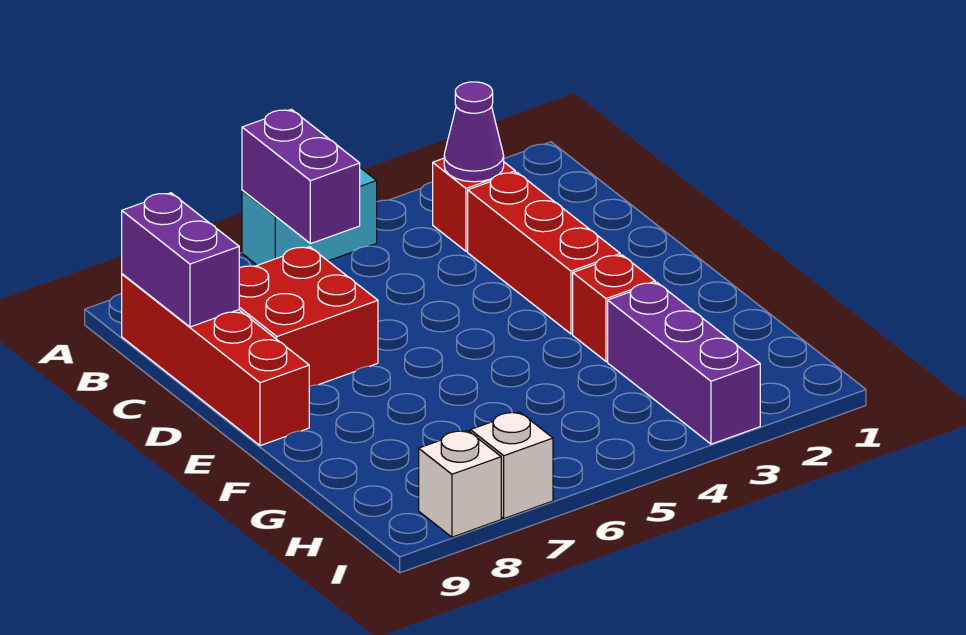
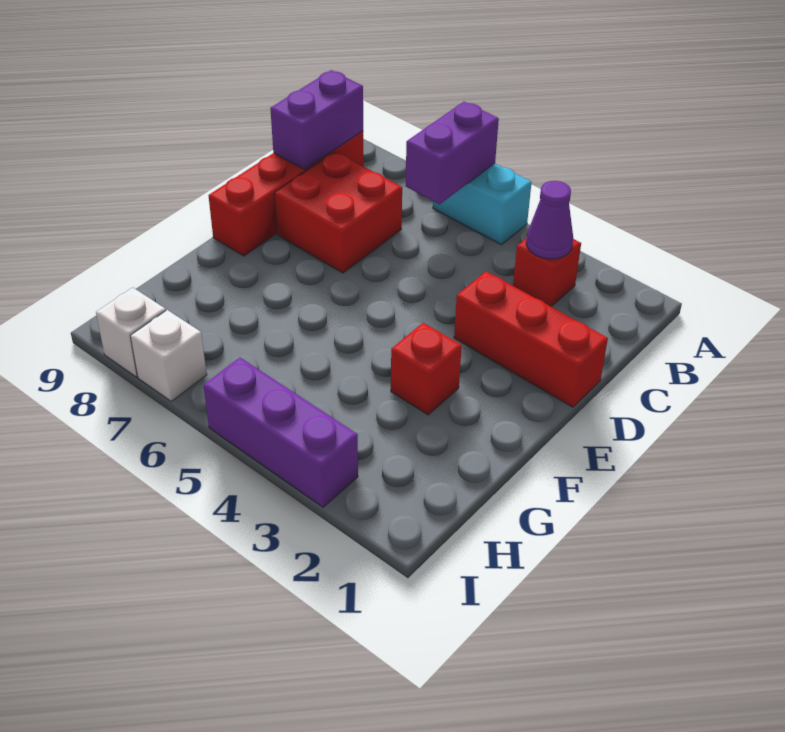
red 1x3 brick [468,172,620,334] -> red 1x3 brick turned to [454,271,608,407]
purple 1x3 brick [608,283,760,444] -> purple 1x3 brick turned to [203,358,358,507]

